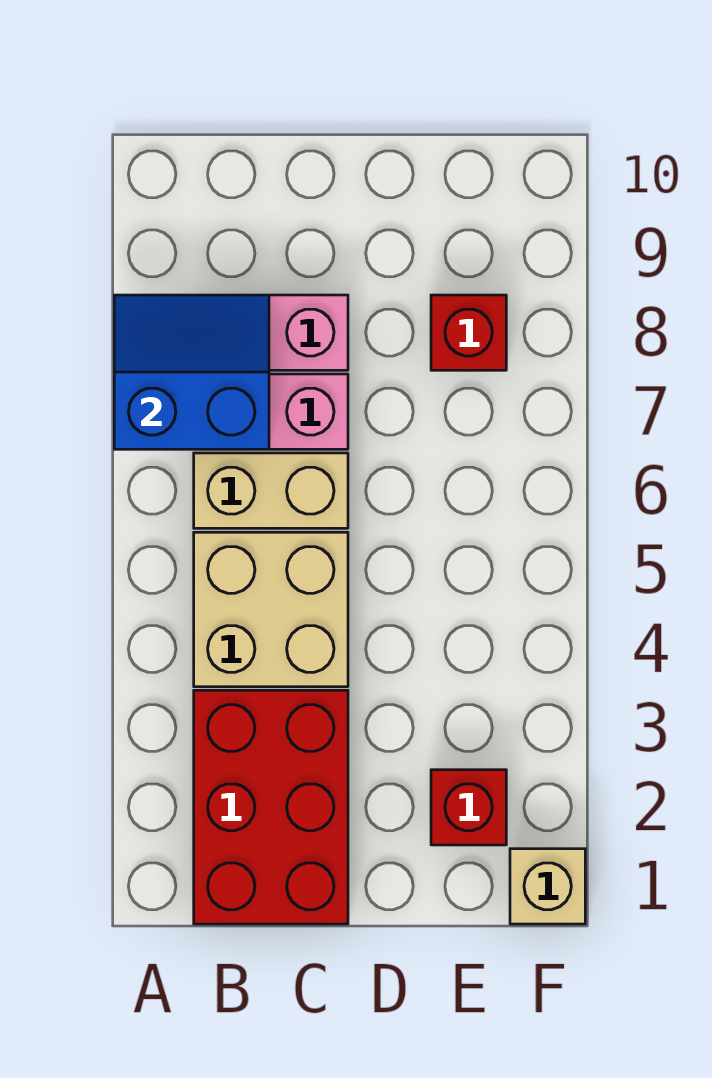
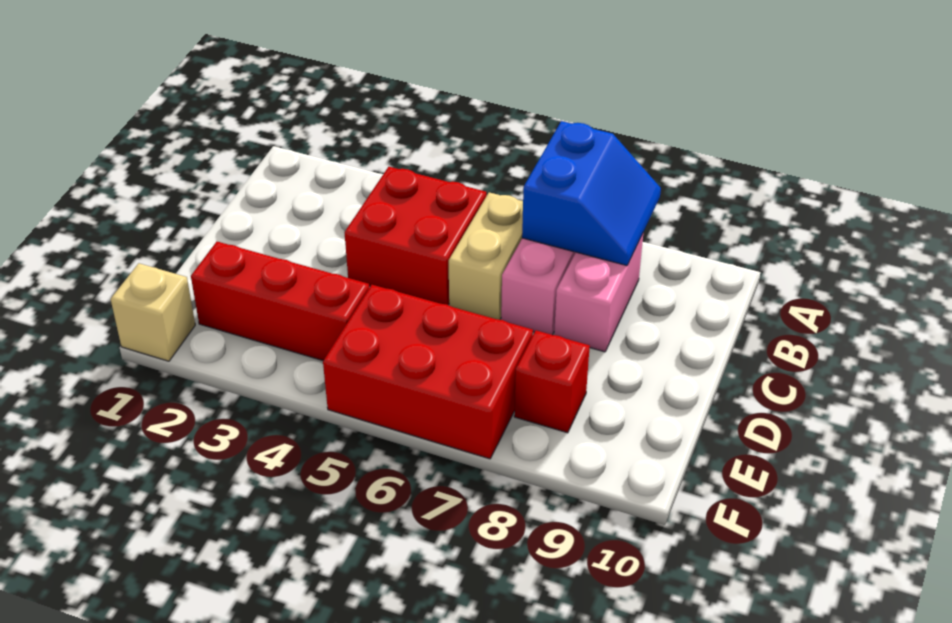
red 2x3 brick [194,690,348,924] -> red 2x3 brick moved to [323,285,533,459]
tan 2x2 brick [194,532,348,687] -> red 2x2 brick [344,167,486,305]
red 1x1 brick [431,770,506,845] -> red 1x3 brick [191,242,369,361]

